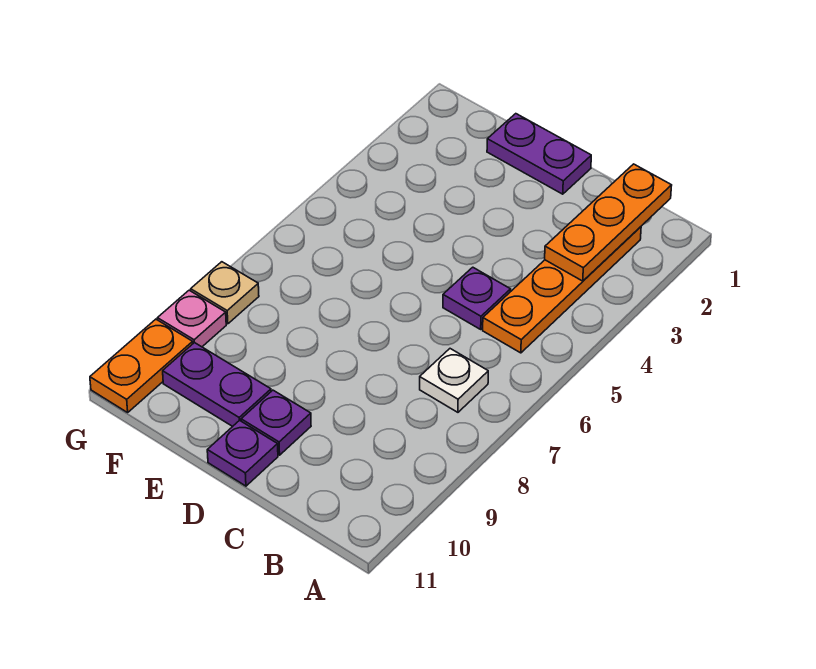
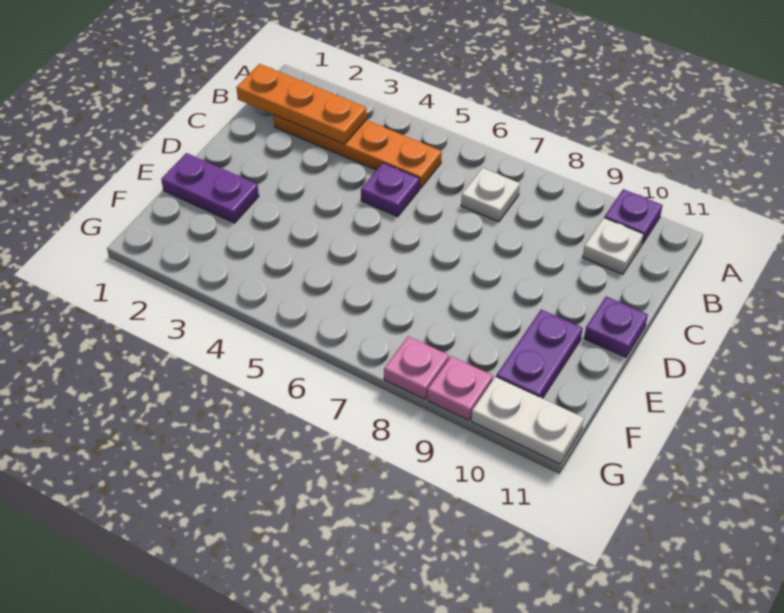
none -> white 1x1 plate [583,218,644,274]
purple 1x2 plate [487,114,591,194] -> purple 1x2 plate turned to [161,153,259,223]
purple 1x1 plate [241,390,311,455] -> purple 1x1 plate moved to [604,189,663,244]
tan 1x1 plate [191,262,259,324] -> pink 1x1 plate [384,336,449,399]
orange 1x2 plate [90,319,193,412] -> white 1x2 plate [471,377,584,464]

